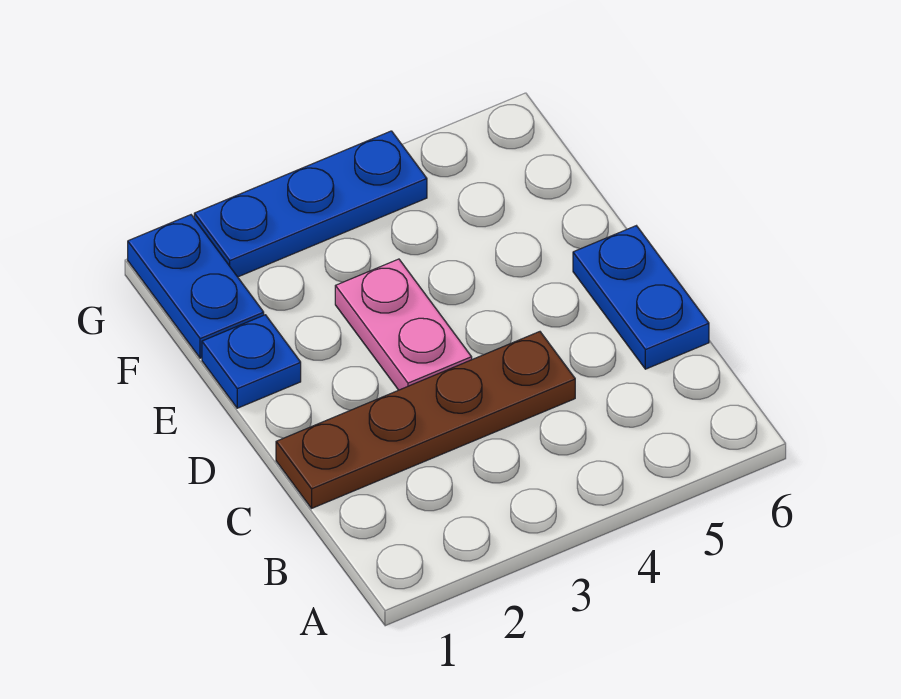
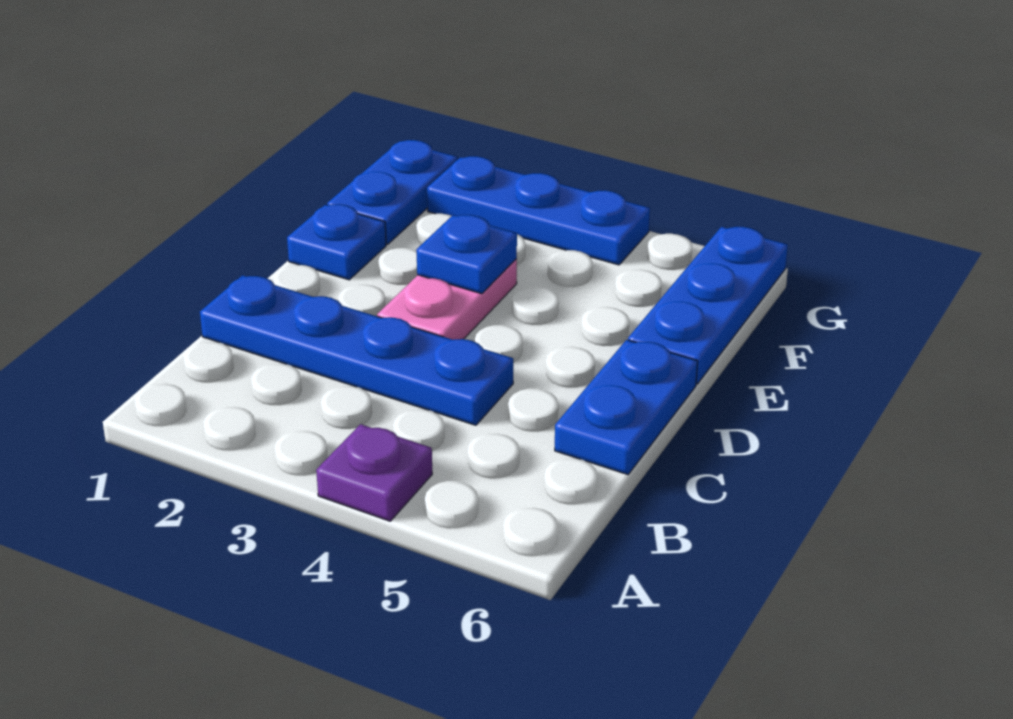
none -> purple 1x1 plate [316,424,432,521]
brown 1x4 plate [276,332,575,508] -> blue 1x4 plate [200,275,513,425]
none -> blue 1x1 plate [416,215,517,294]
none -> blue 1x3 plate [628,227,788,384]

